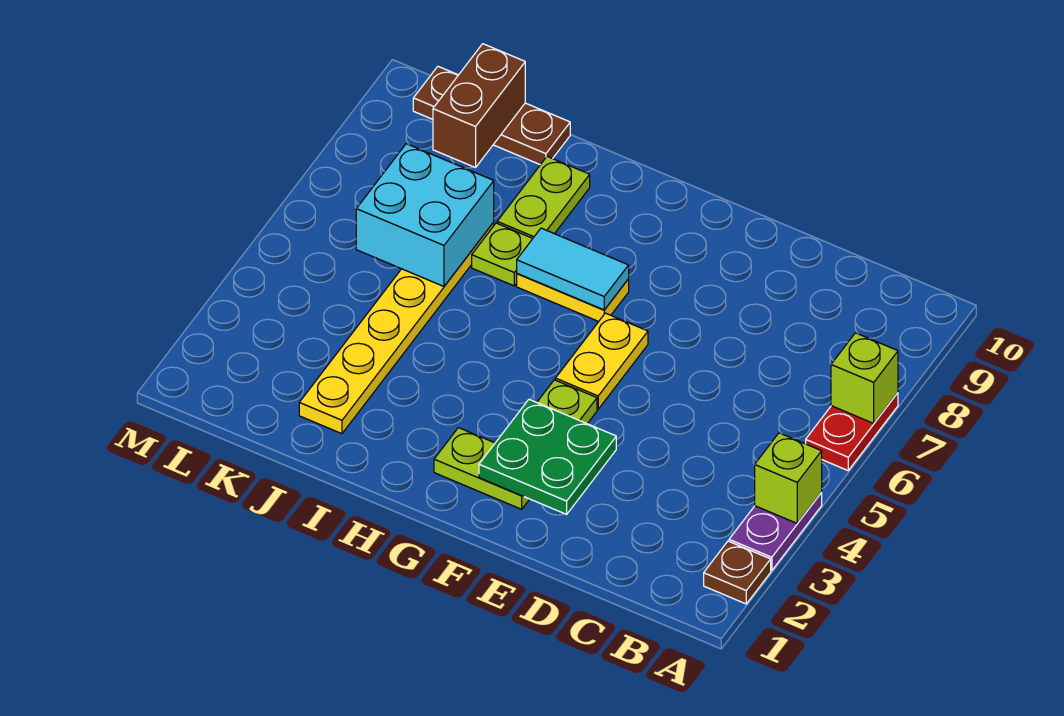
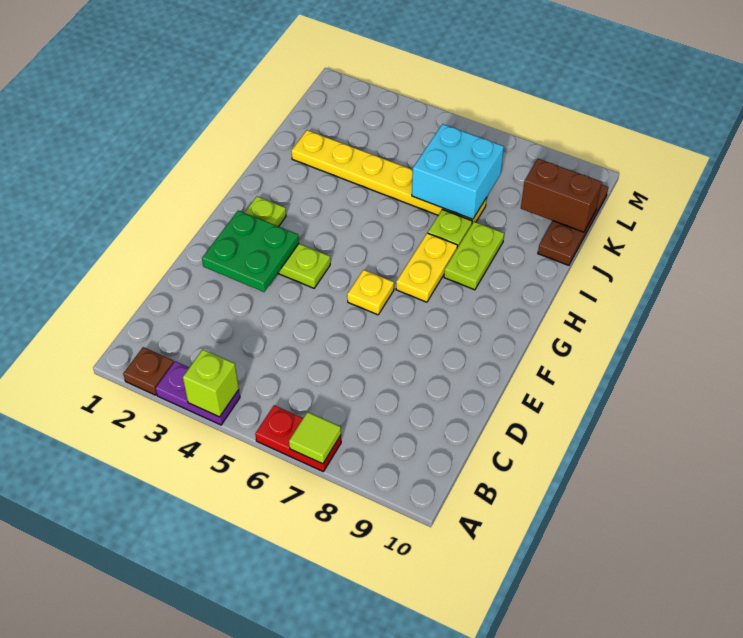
lime 1x1 brick [831,333,898,423] -> lime 1x1 tile [289,412,341,464]
yellow 1x2 plate [555,313,648,409] -> yellow 1x1 plate [347,270,394,315]
cyan 1x2 tile [517,228,629,310] -> none
lime 1x2 plate [497,157,590,238] -> lime 1x2 plate turned to [444,222,504,290]

